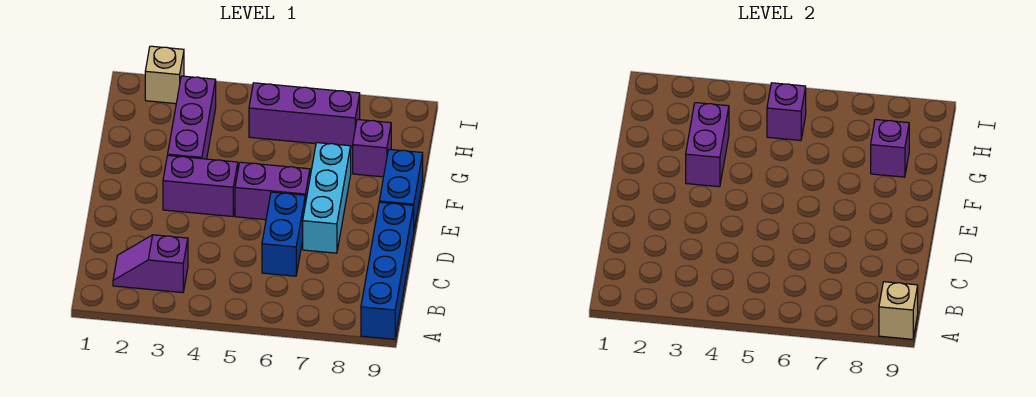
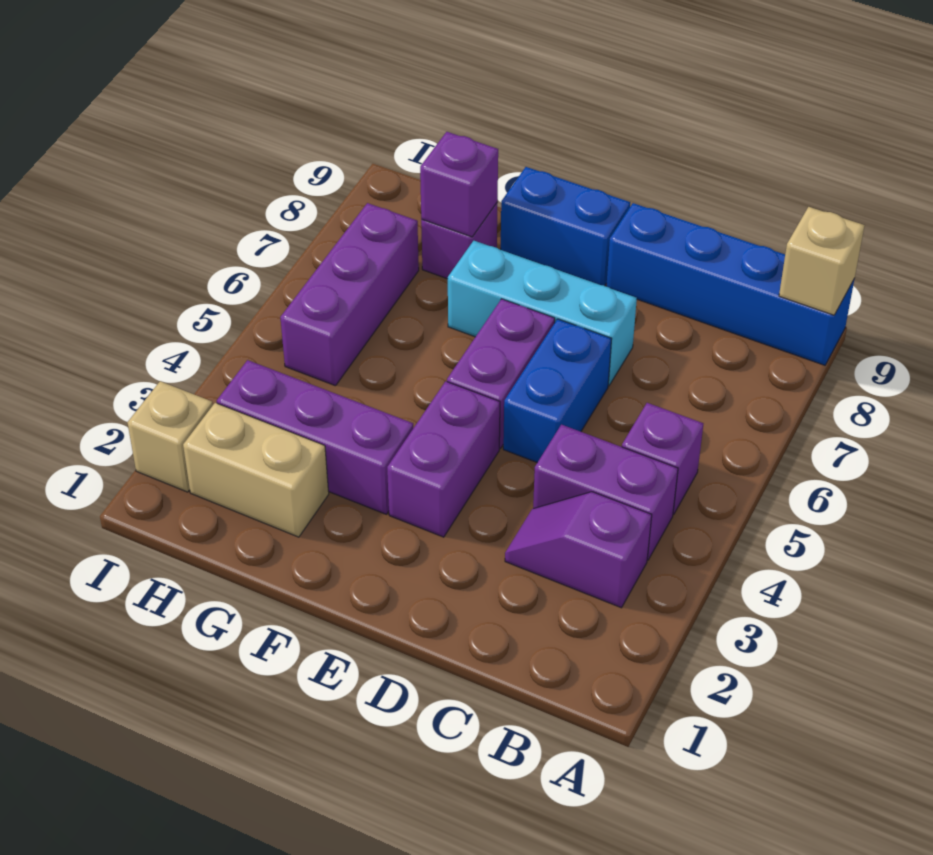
purple 1x2 slope [113,235,188,293] -> purple 1x2 slope turned to [505,492,652,608]
blue 1x2 brick [262,192,305,276] -> blue 1x2 brick turned to [503,319,611,463]
purple 1x2 brick [686,103,729,187] -> purple 1x2 brick moved to [533,425,678,560]
none -> tan 1x2 brick [183,403,329,537]
purple 1x1 brick [767,83,806,140] -> purple 1x1 brick moved to [622,403,703,514]

